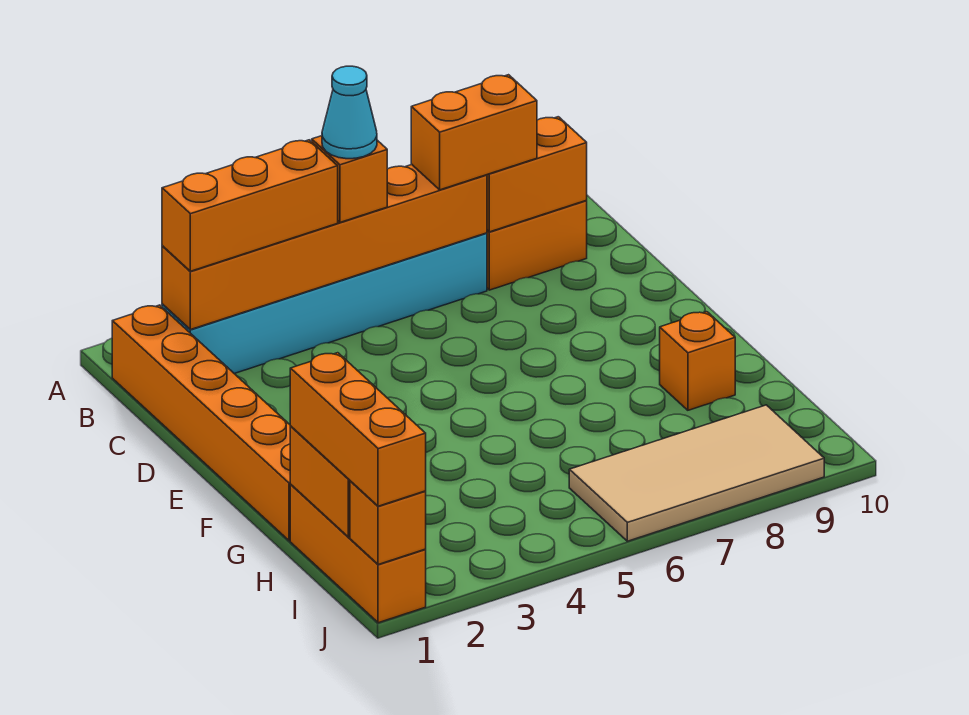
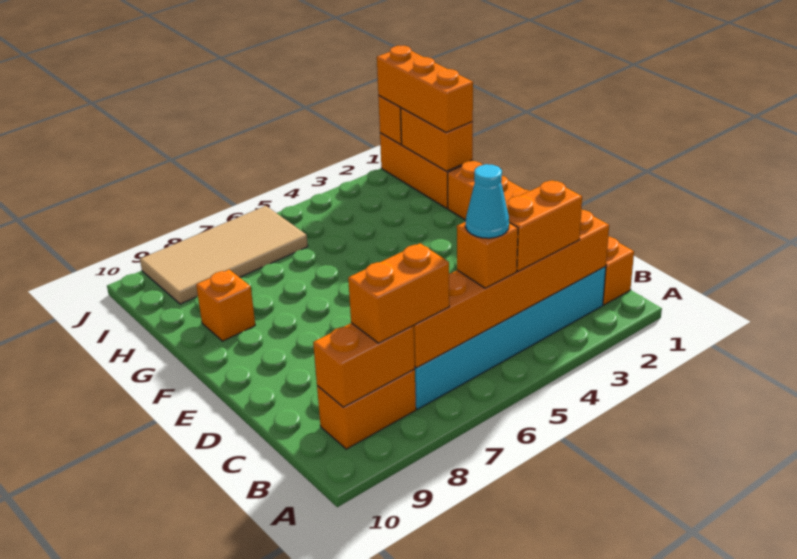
orange 1x3 brick [162,140,338,271] -> orange 1x2 brick [506,181,582,271]

